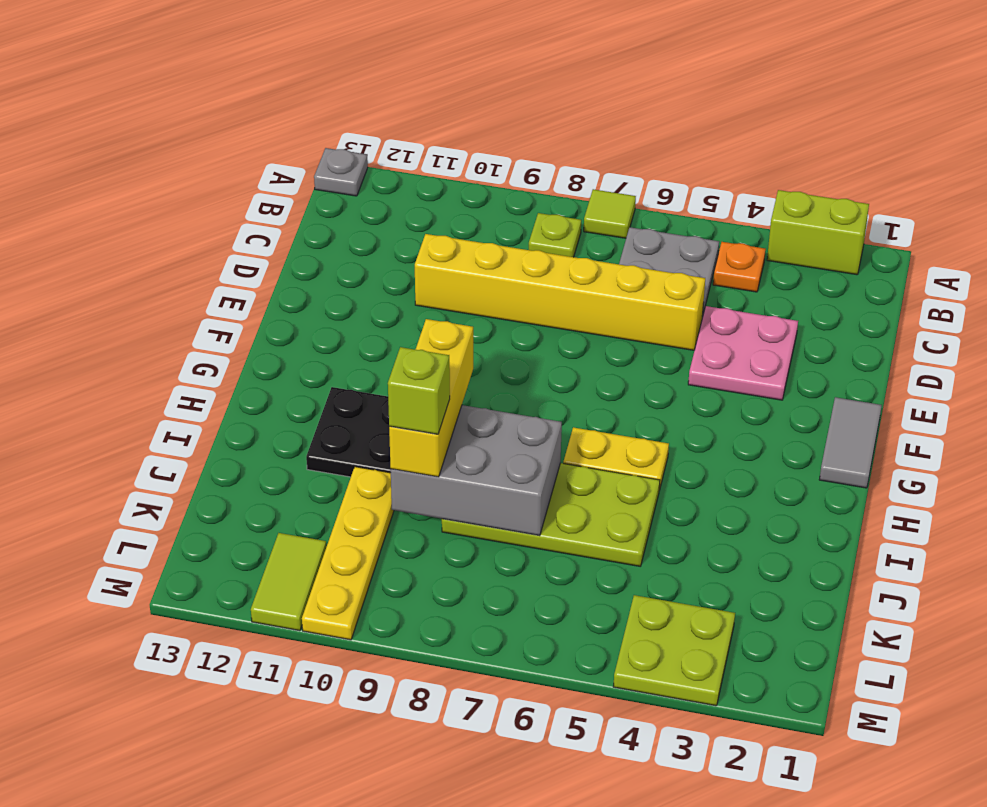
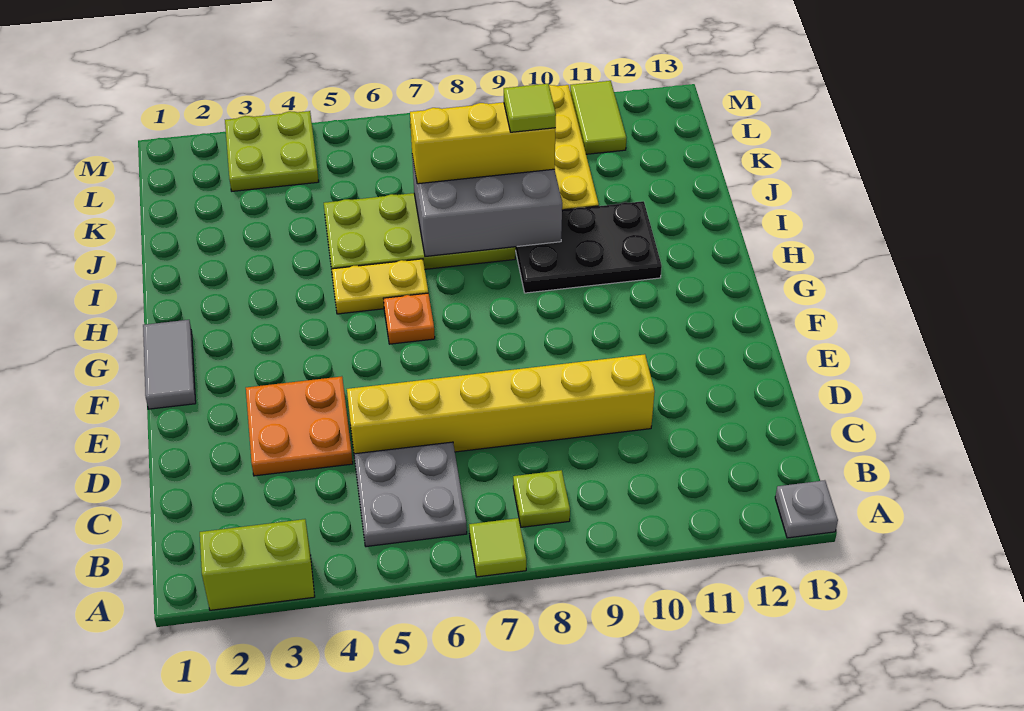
orange 1x1 plate [713,242,766,292] -> orange 1x1 plate moved to [383,293,435,344]
pink 2x2 plate [688,306,798,400] -> orange 2x2 plate [246,376,353,476]
yellow 1x3 brick [389,319,473,477] -> yellow 1x3 brick turned to [410,102,556,184]
lime 1x1 brick [388,347,450,434] -> lime 1x1 tile [504,84,556,132]

